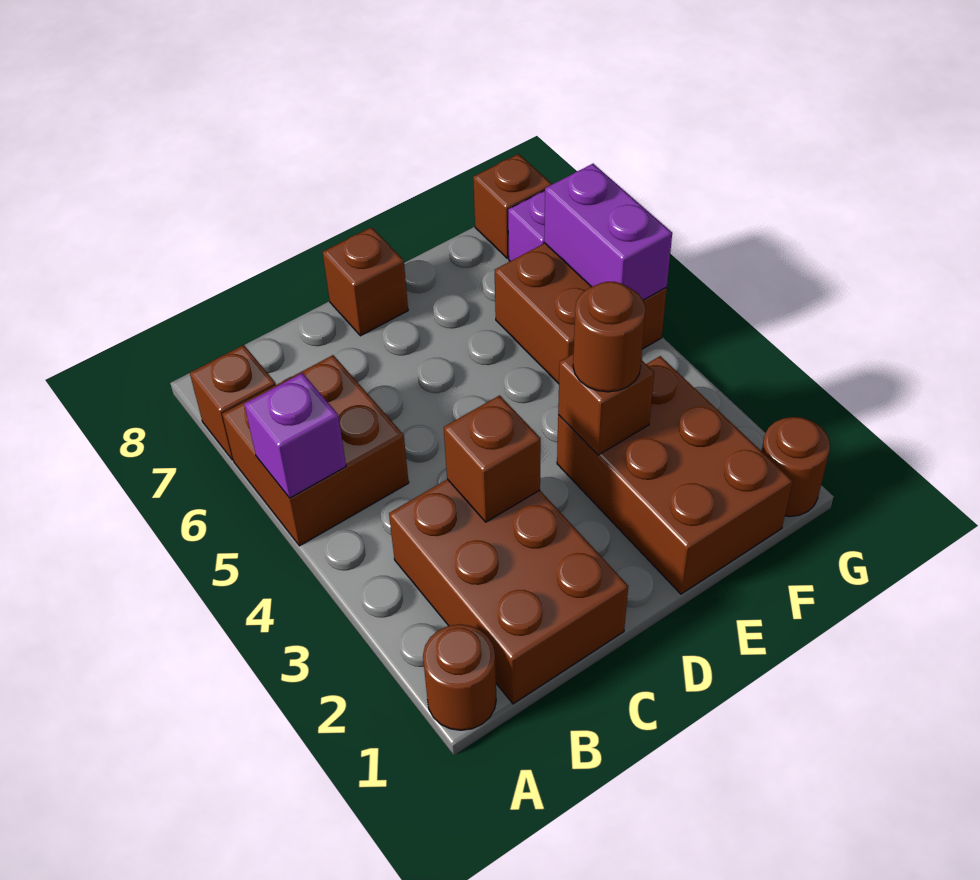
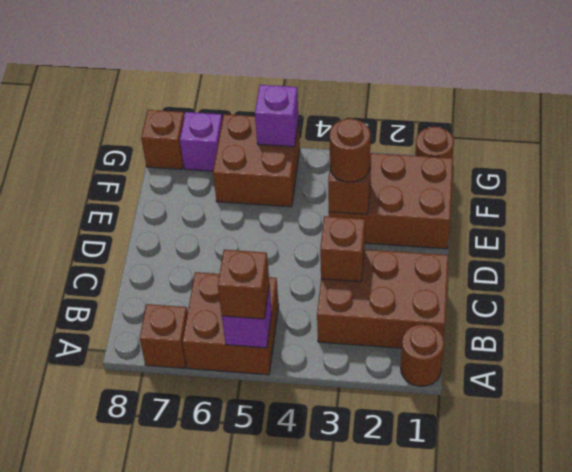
brown 1x1 brick [323,227,408,336] -> brown 1x1 brick moved to [218,250,269,319]
purple 1x2 brick [544,164,672,300] -> purple 1x1 brick [255,85,298,147]

